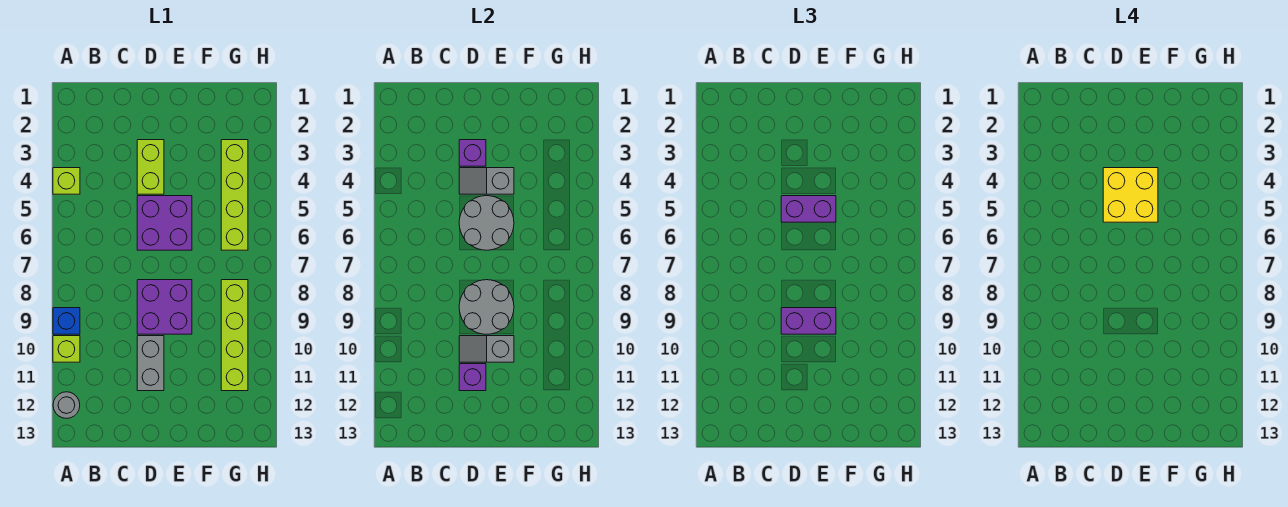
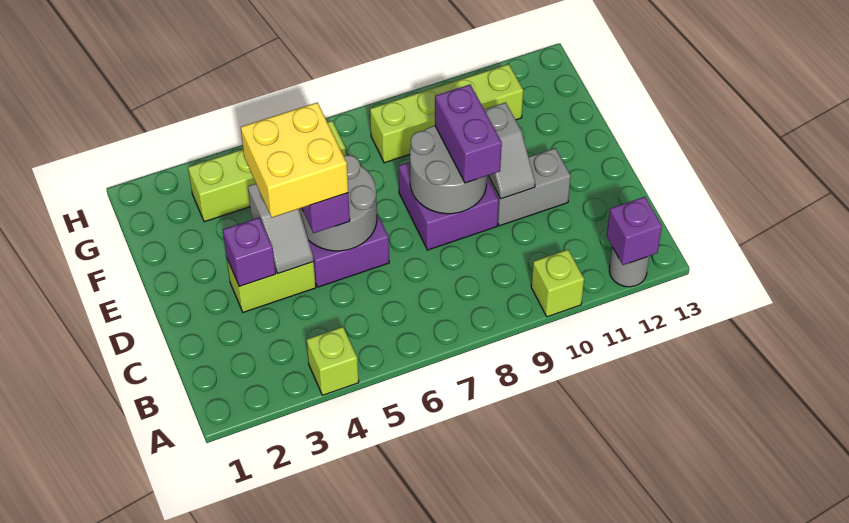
blue 1x1 brick [53,308,80,334] -> none
purple 1x1 brick [459,364,486,391] -> purple 1x1 brick moved to [607,197,662,265]

